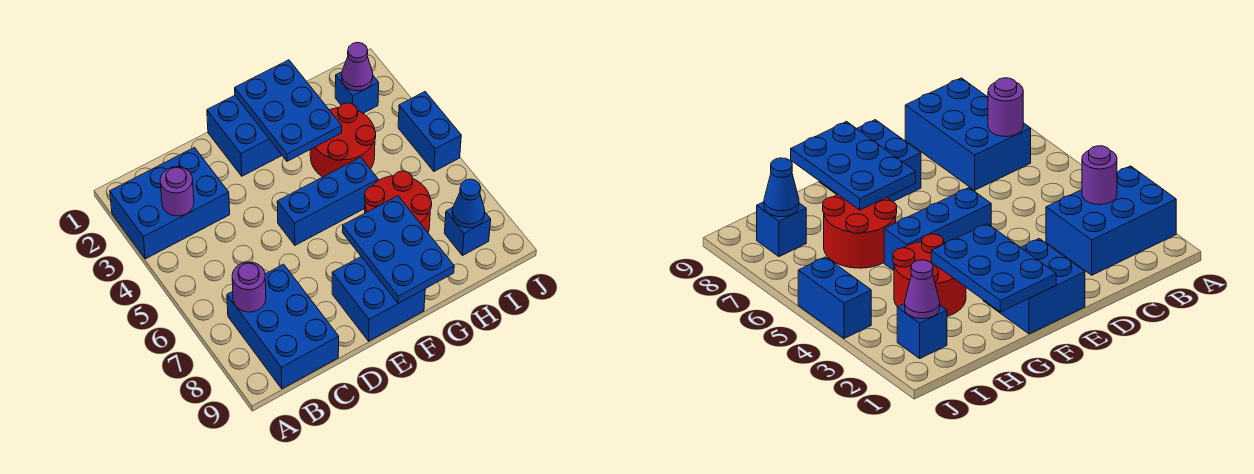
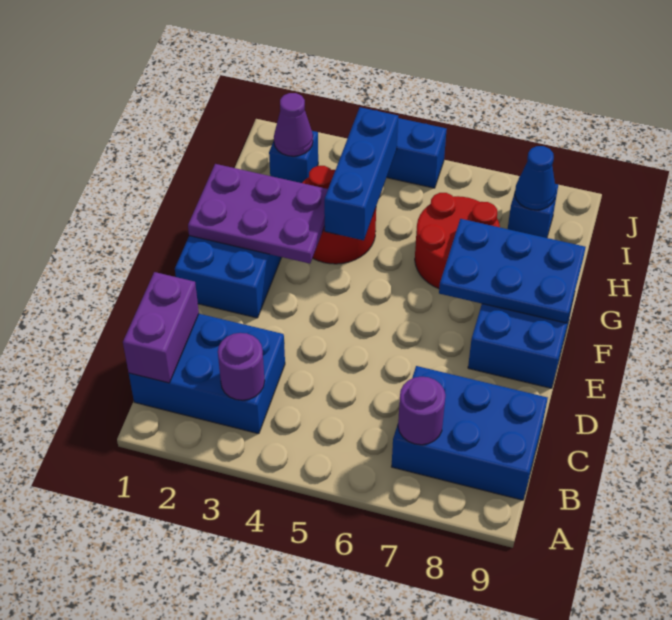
blue 2x3 brick [110,148,230,259] -> blue 2x3 brick turned to [129,314,285,434]
none -> purple 1x2 brick [123,272,199,383]
blue 1x3 brick [277,157,378,245] -> blue 1x3 brick moved to [324,107,398,240]
blue 2x3 plate [235,60,342,161] -> purple 2x3 plate [188,164,328,264]

